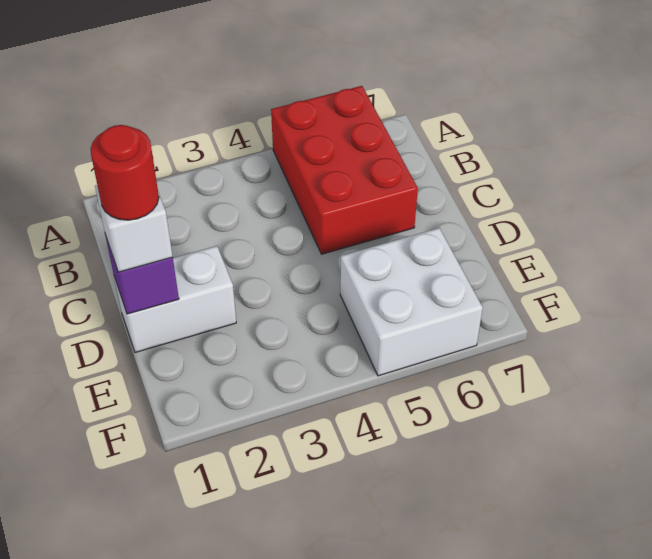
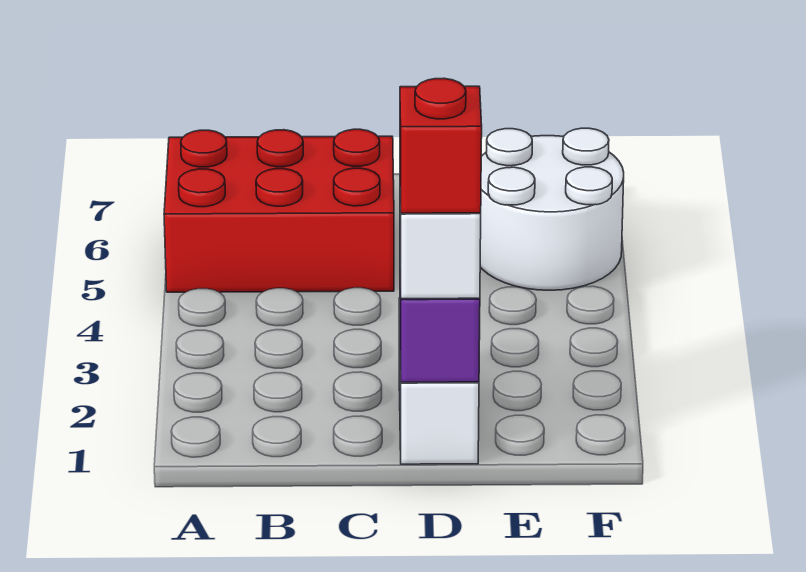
red 1x1 round brick [91,125,159,220] -> red 1x1 brick [400,78,482,213]
white 2x2 brick [340,228,483,376] -> white 2x2 round brick [480,128,624,290]

